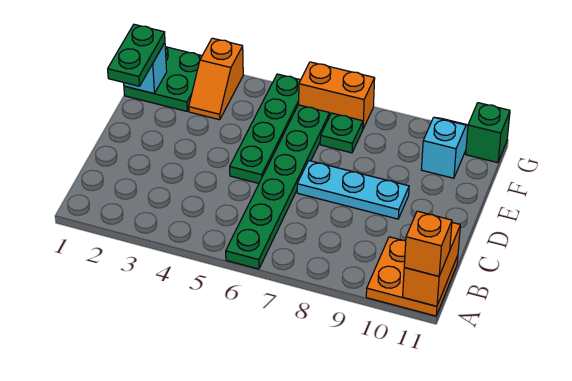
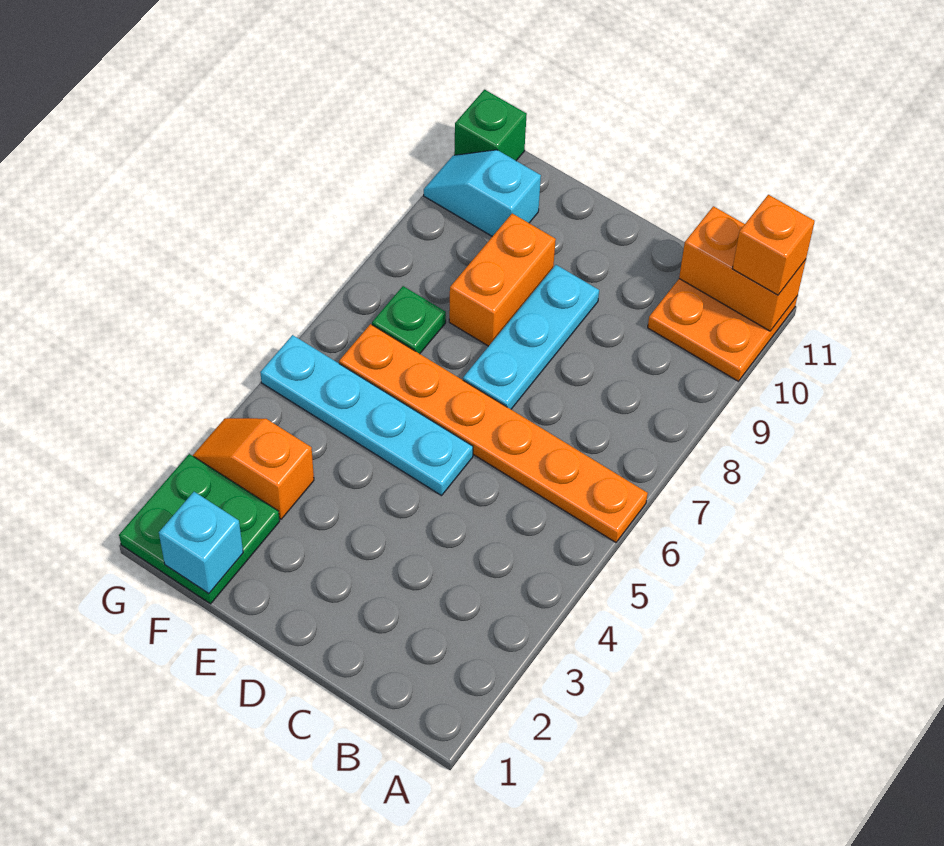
green 1x6 plate [226,105,330,269] -> orange 1x6 plate [339,324,648,542]
green 1x4 plate [230,74,300,183] -> cyan 1x4 plate [260,335,473,496]
green 1x2 plate [108,24,165,86] -> none
orange 1x2 slope [189,38,243,120] -> orange 1x2 slope turned to [193,418,314,519]
orange 1x2 brick [299,62,375,128] -> orange 1x2 brick moved to [449,213,556,346]

